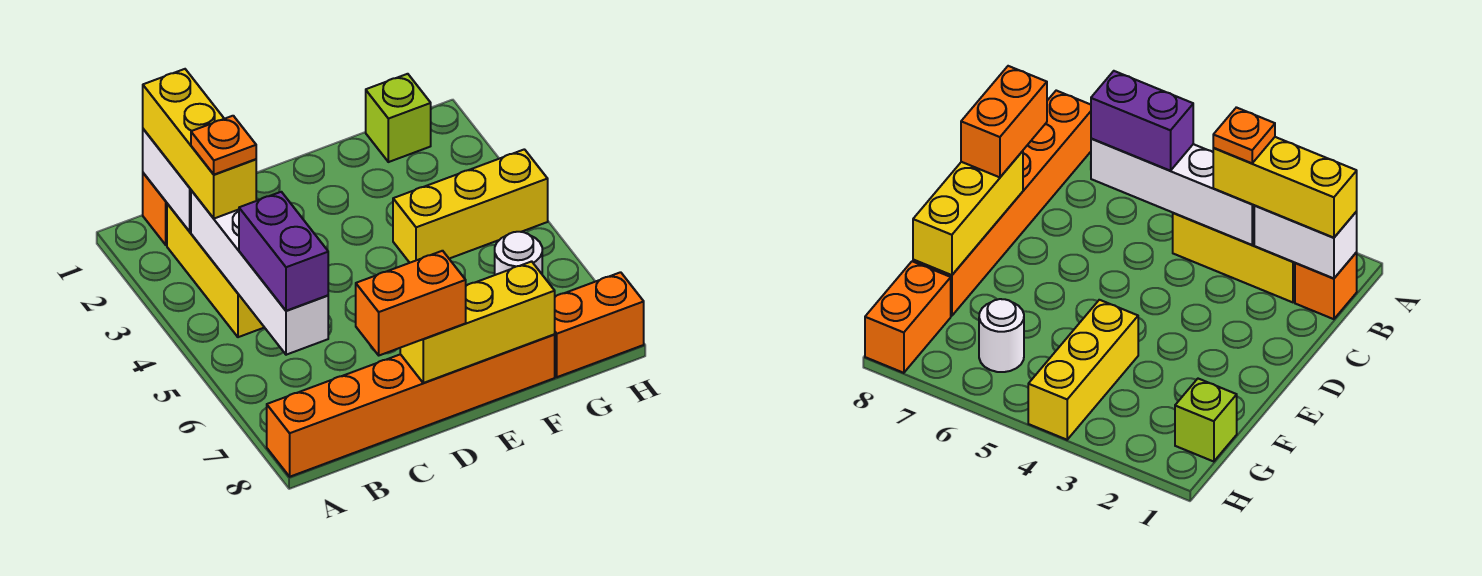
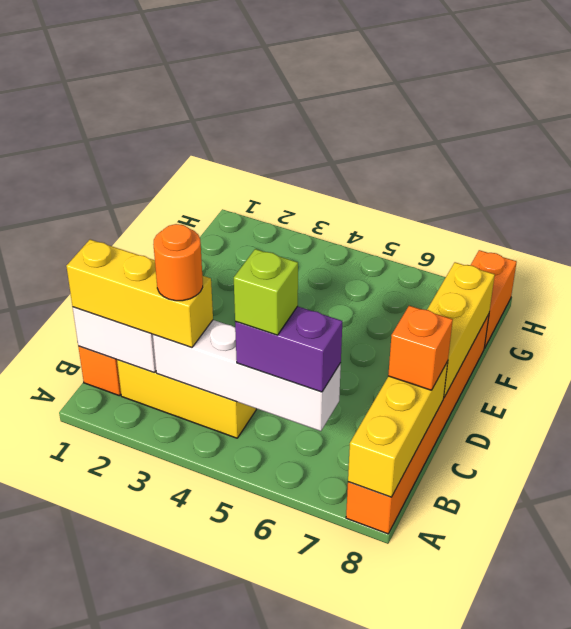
orange 1x1 plate [191,116,256,175] -> orange 1x1 round brick [153,224,203,301]
orange 1x2 brick [356,251,466,355] -> orange 1x1 brick [388,306,453,390]
yellow 1x3 brick [393,149,548,263] -> yellow 1x3 brick moved to [348,362,448,497]
lime 1x1 brick [366,74,431,162] -> lime 1x1 brick moved to [234,249,298,335]
white 1x1 round brick [495,232,542,275] -> none

